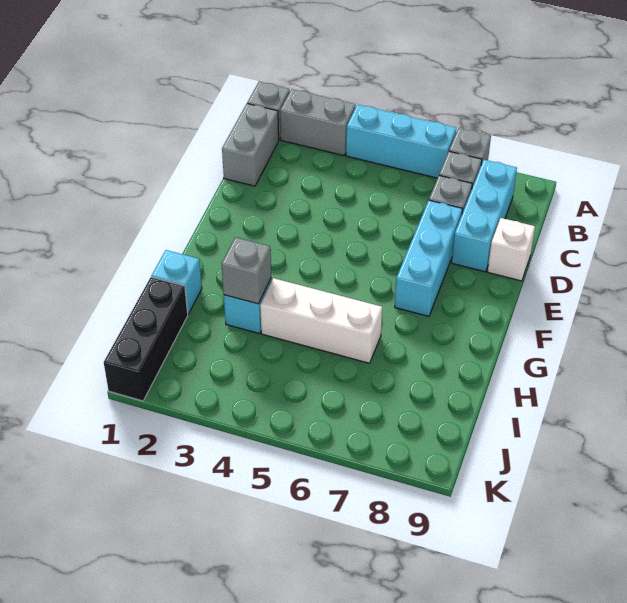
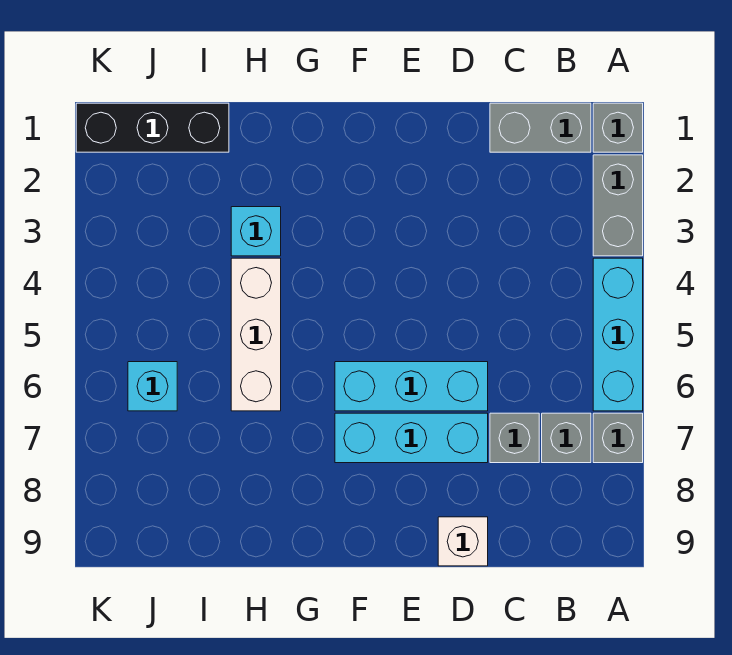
cyan 1x3 brick [452,160,517,272] -> cyan 1x3 brick moved to [335,362,488,411]
cyan 1x1 brick [151,250,202,314] -> cyan 1x1 brick moved to [128,362,177,411]
grey 1x1 brick [221,237,271,304] -> none

